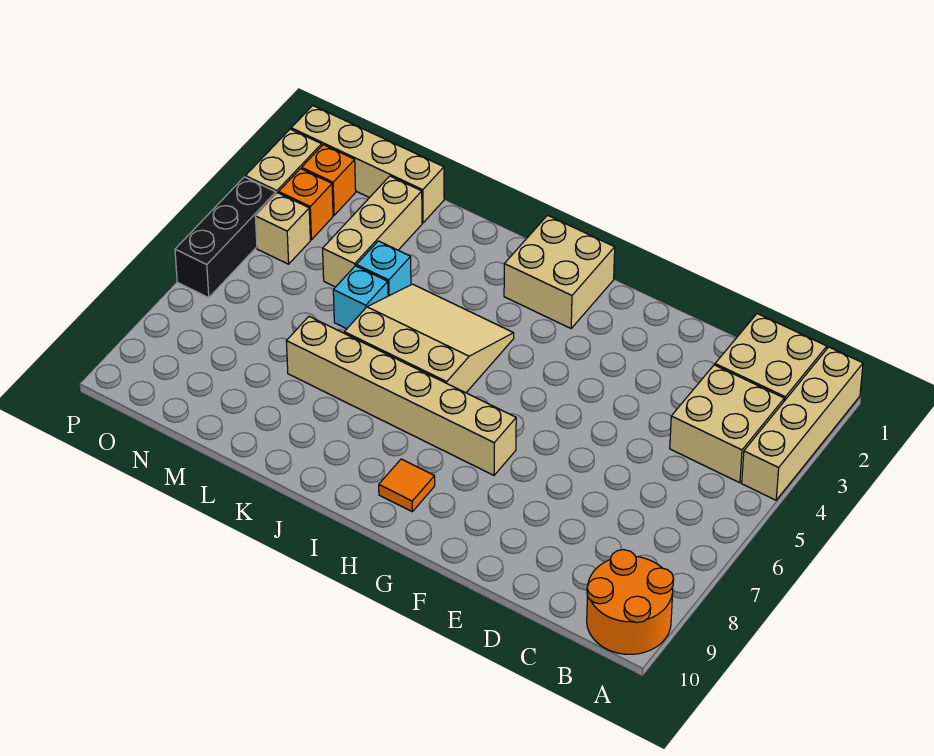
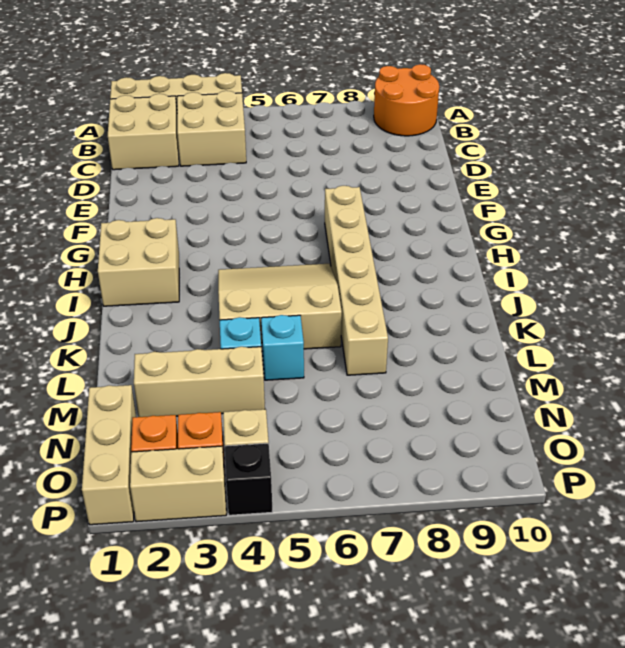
orange 1x1 tile [379,459,435,511] -> none
tan 3x3 slope [344,284,514,393] -> tan 3x3 slope turned to [218,264,342,349]
tan 1x4 brick [291,106,444,223] -> tan 1x3 brick [82,385,136,525]
black 1x3 brick [175,177,276,298] -> black 1x1 brick [225,443,273,515]

